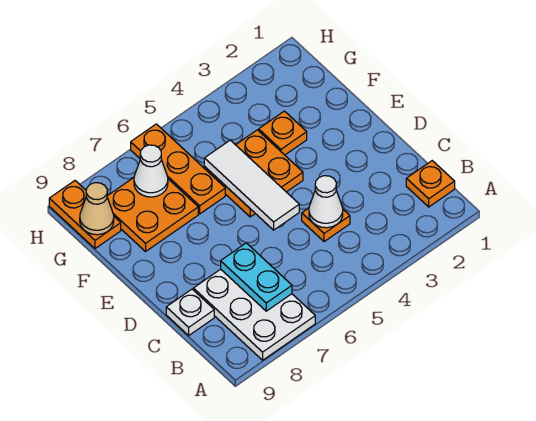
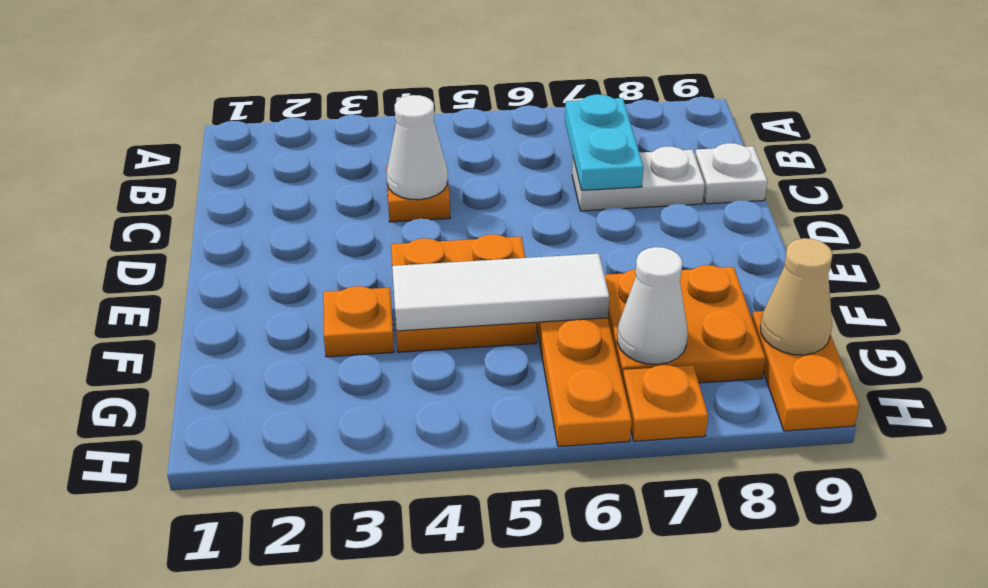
white 2x3 plate [193,269,315,360] -> white 1x2 plate [572,146,705,211]
orange 1x1 plate [406,161,455,207] -> orange 1x1 plate moved to [623,365,708,441]
white 1x3 tile [204,140,299,230] -> white 1x3 tile turned to [392,254,609,331]

